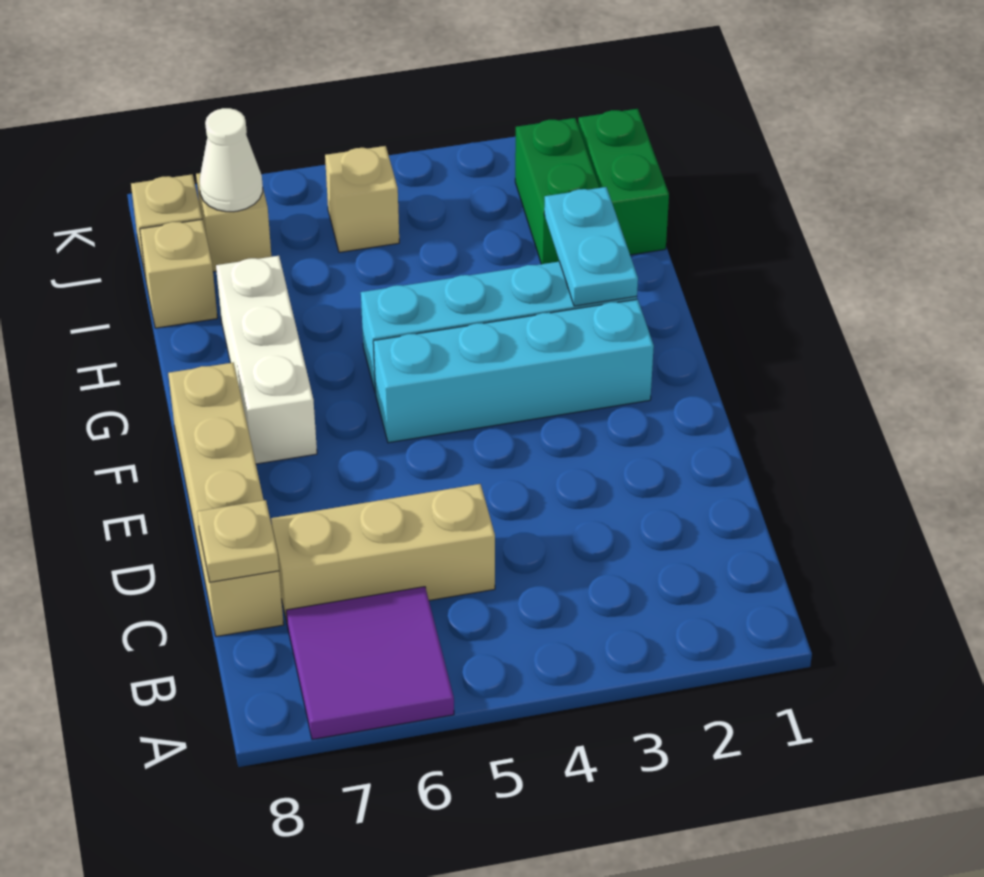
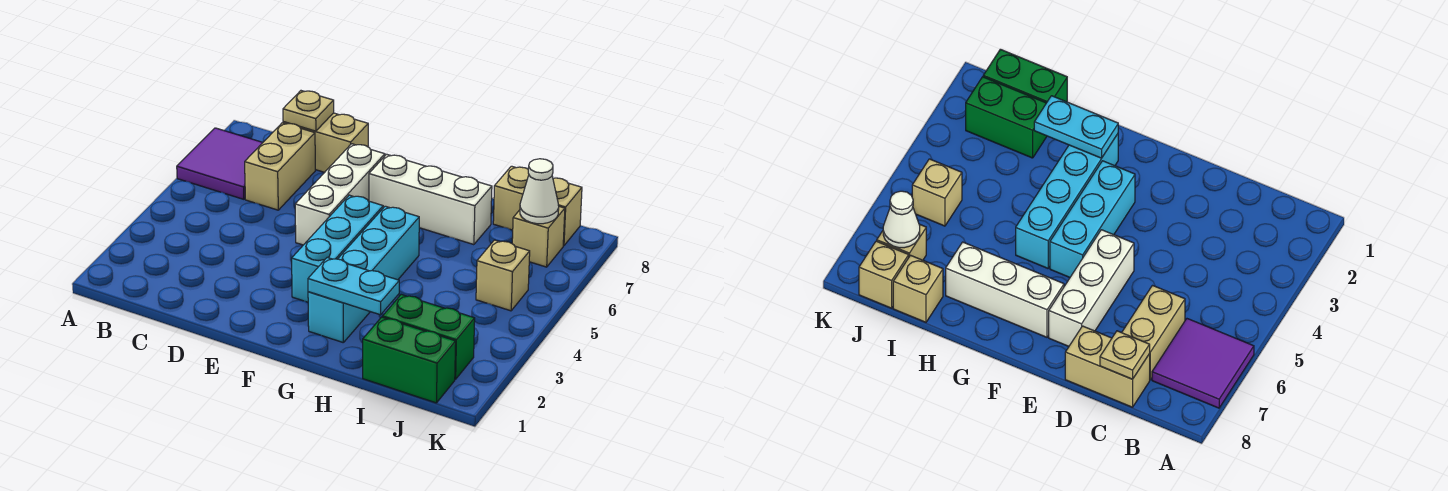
tan 1x3 brick [271,484,495,622] -> tan 1x2 brick [245,123,315,210]
tan 1x4 brick [168,363,284,636] -> tan 1x2 brick [283,113,368,172]
none -> white 1x3 brick [295,144,385,245]
cyan 1x4 brick [373,299,654,443] -> cyan 1x3 brick [292,195,383,302]

